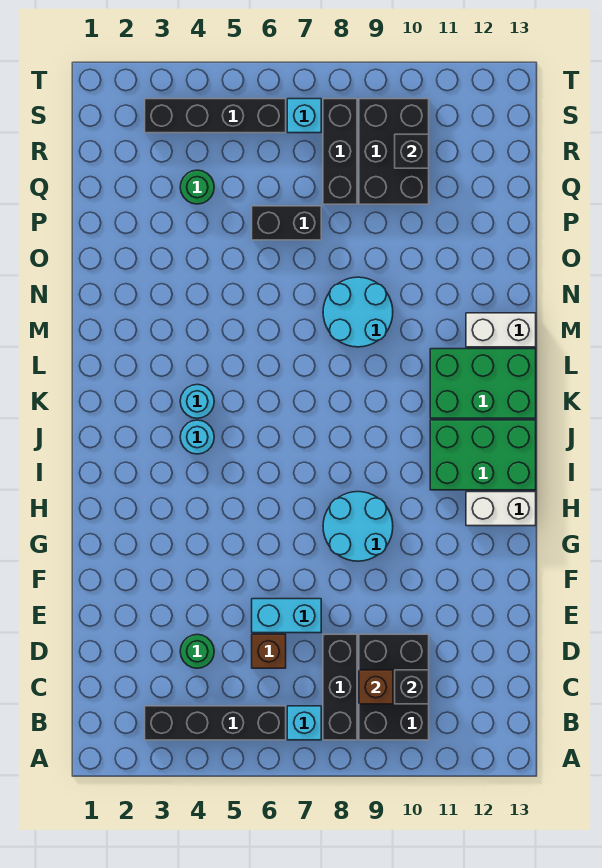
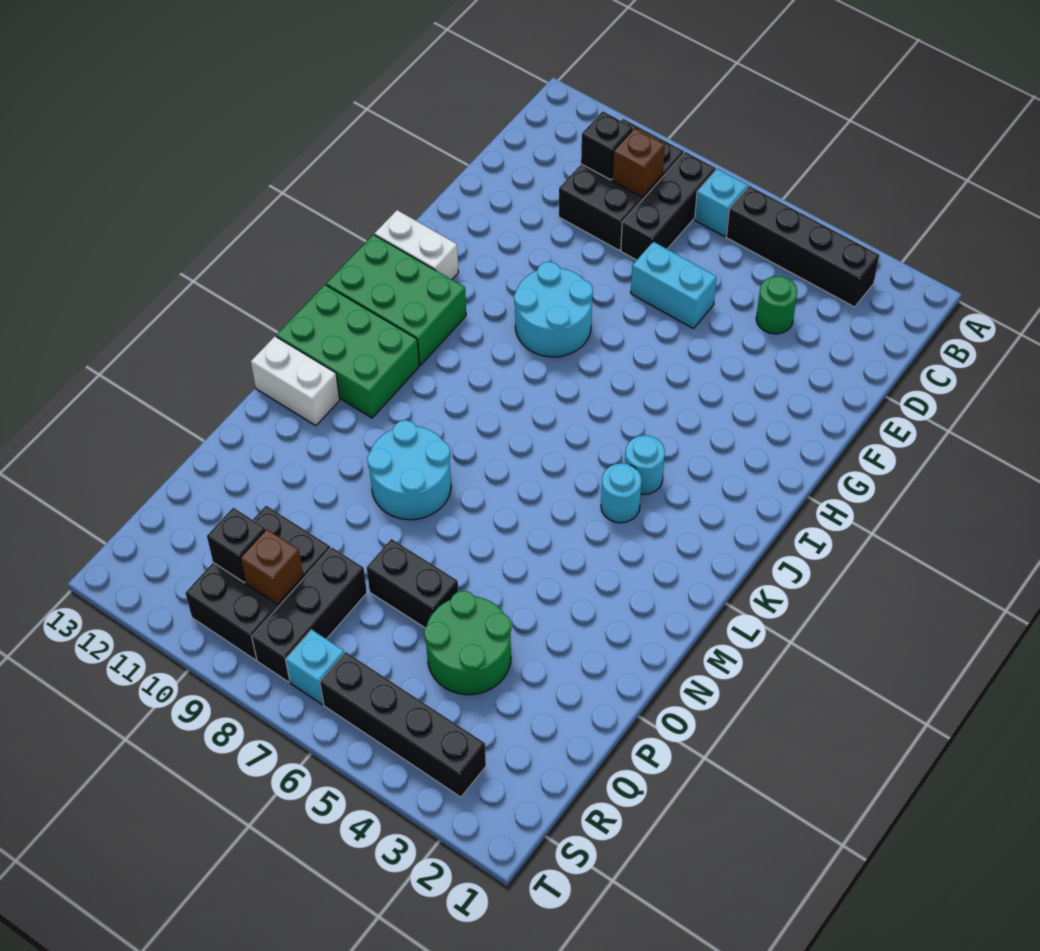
brown 1x1 brick [252,634,286,668] -> brown 1x1 brick moved to [240,529,303,604]
green 1x1 round brick [180,170,214,204] -> green 2x2 round brick [424,591,511,695]

